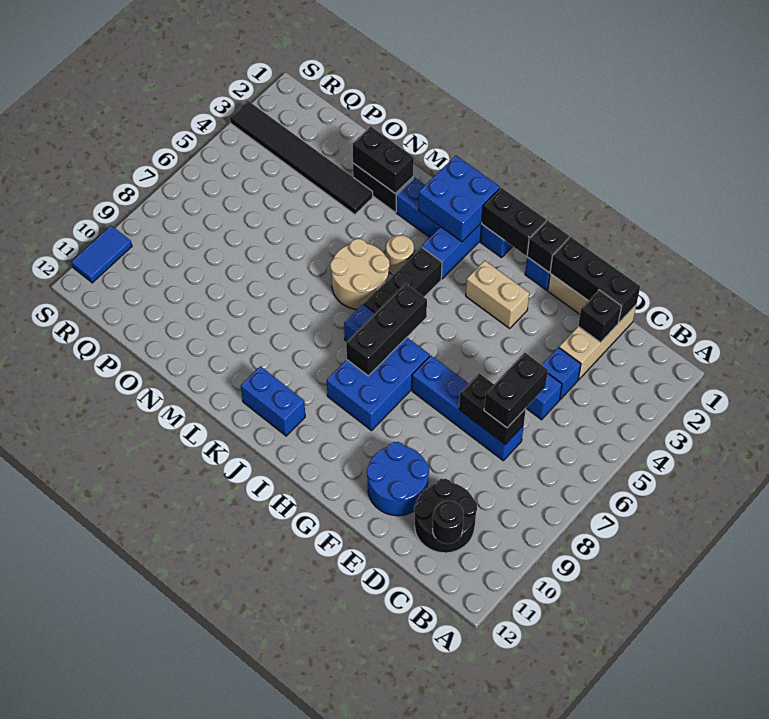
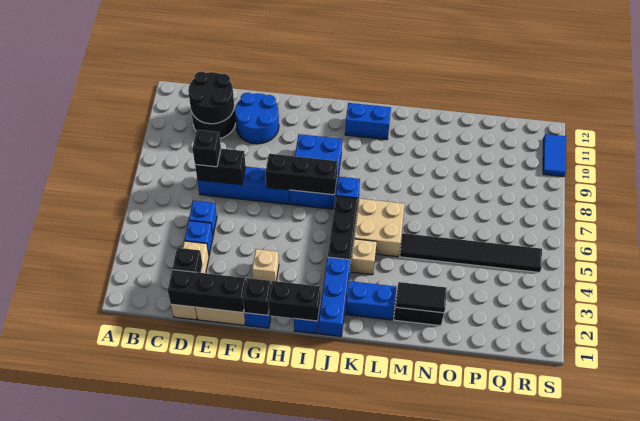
black 1x1 round brick [433,501,464,544] -> black 2x2 round brick [188,72,234,124]
black 1x2 brick [484,353,548,428] -> black 1x1 brick [192,130,221,167]
tan 1x2 brick [466,261,529,328] -> tan 1x1 brick [252,249,279,283]
black 1x3 brick [346,283,427,376] -> black 1x3 brick turned to [265,154,338,195]
blue 2x2 brick [418,156,500,242] -> none
tan 1x1 round brick [386,235,414,275] -> tan 1x1 brick [351,239,377,275]
tan 2x2 round brick [330,239,390,309] -> tan 2x2 brick [354,199,404,257]
black 1x2 brick [353,126,414,194] -> black 1x2 tile [396,282,447,313]
black 1x6 tile [230,101,373,215] -> black 1x6 tile moved to [400,233,542,272]

